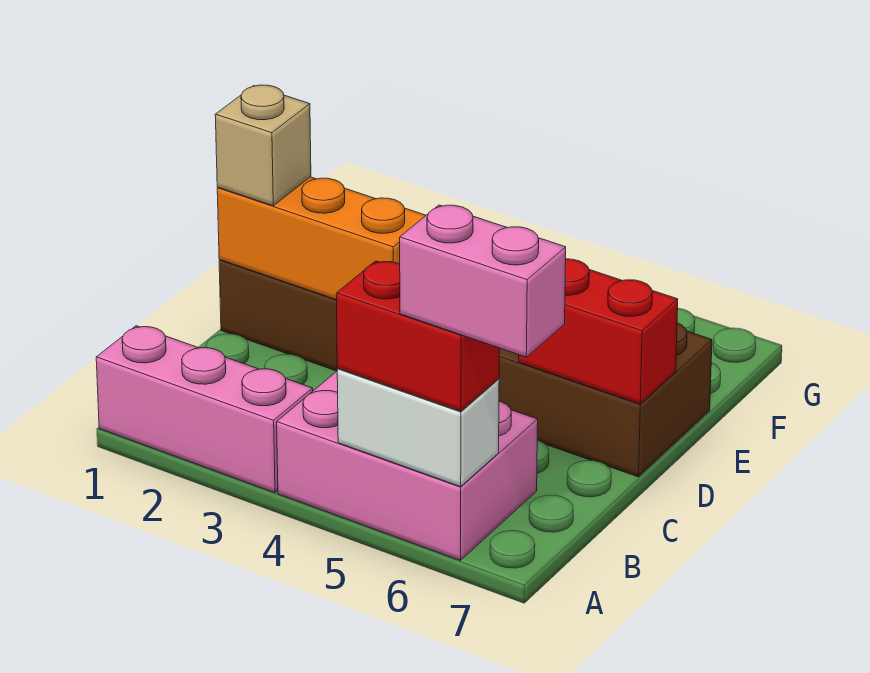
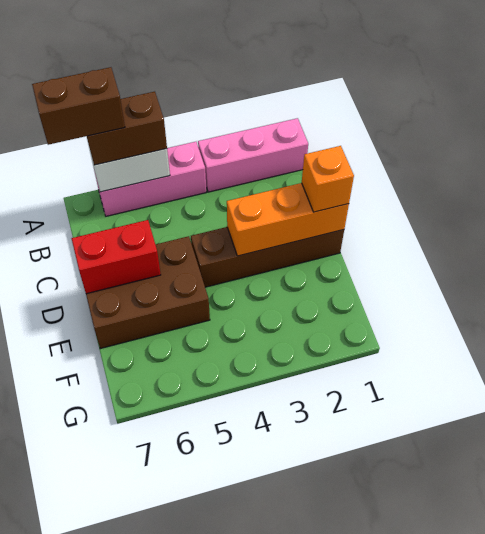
pink 2x3 brick [277,371,538,560] -> pink 1x3 brick [95,142,206,216]
red 1x2 brick [336,261,499,411] -> brown 1x2 brick [87,92,167,165]
pink 1x2 brick [400,205,566,357] -> brown 1x2 brick [32,67,125,145]
tan 1x1 brick [215,85,311,206] -> orange 1x1 brick [302,146,354,212]

